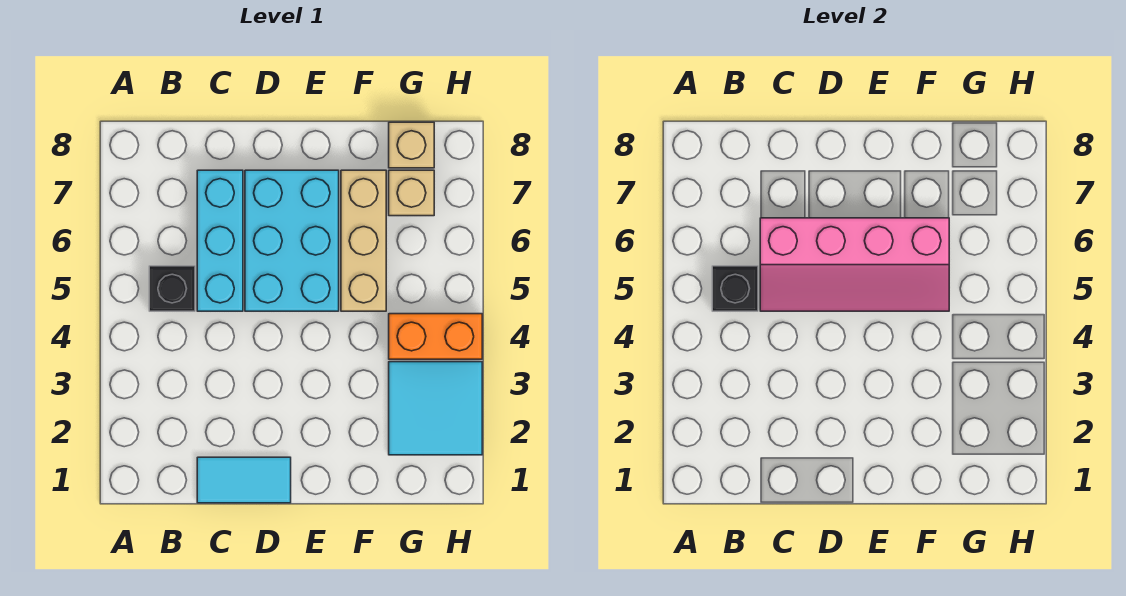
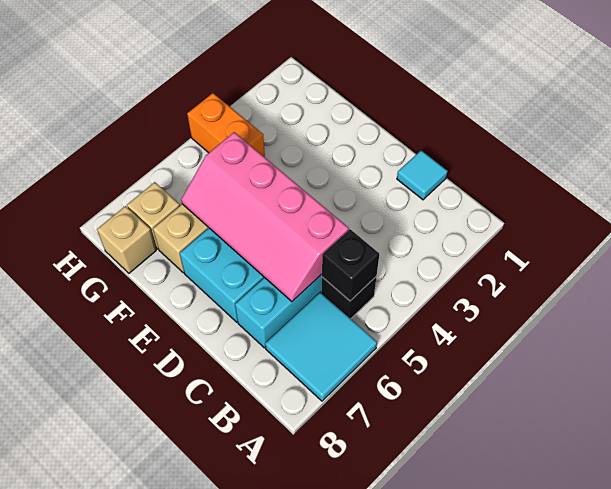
cyan 1x2 tile [197,457,291,503] -> cyan 1x1 tile [397,151,448,200]
pink 2x4 slope [760,218,949,311] -> pink 2x4 slope turned to [181,132,349,302]
cyan 2x2 tile [389,362,482,455] -> cyan 2x2 tile moved to [265,292,377,401]

